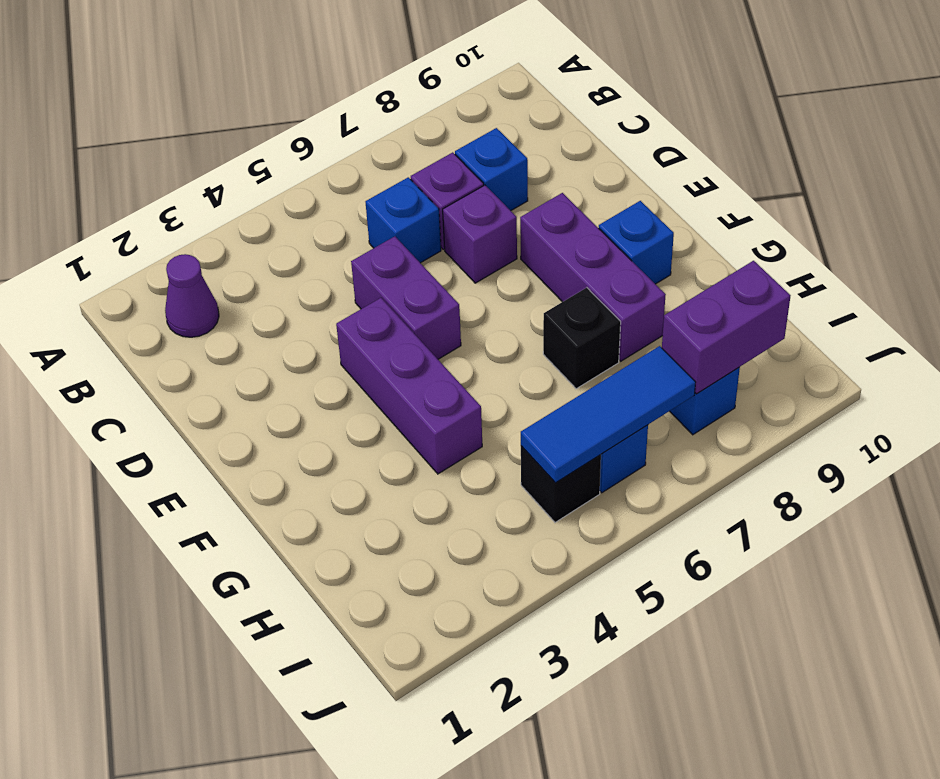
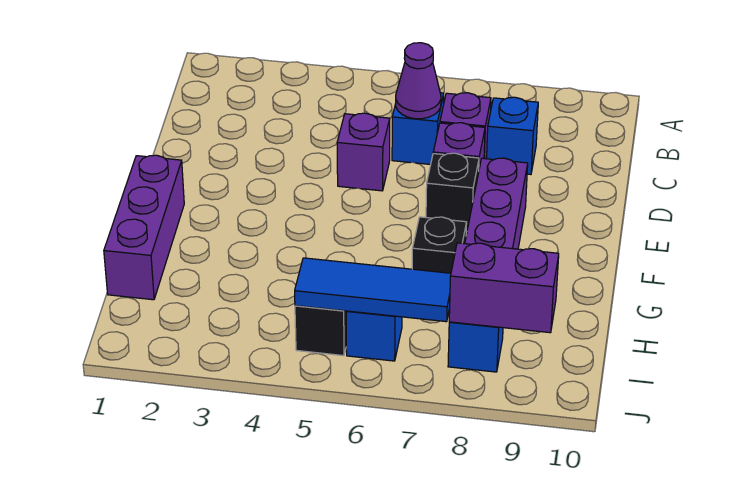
purple 1x1 cone [165,254,219,337] -> purple 1x1 cone moved to [396,43,441,119]
purple 1x2 brick [351,236,461,359] -> purple 1x1 brick [337,113,390,191]
purple 1x3 brick [336,298,482,474] -> purple 1x3 brick moved to [104,155,184,300]
none -> black 1x1 brick [426,153,479,231]
blue 1x1 brick [599,201,674,284] -> none

